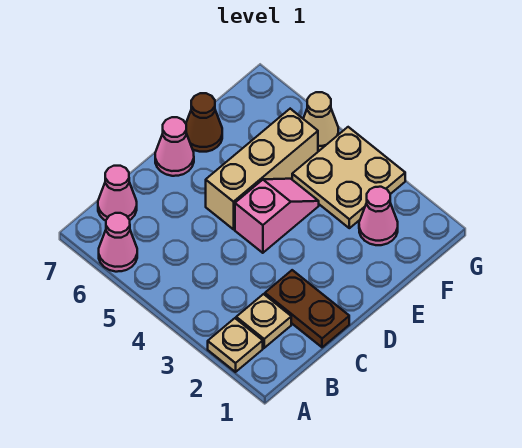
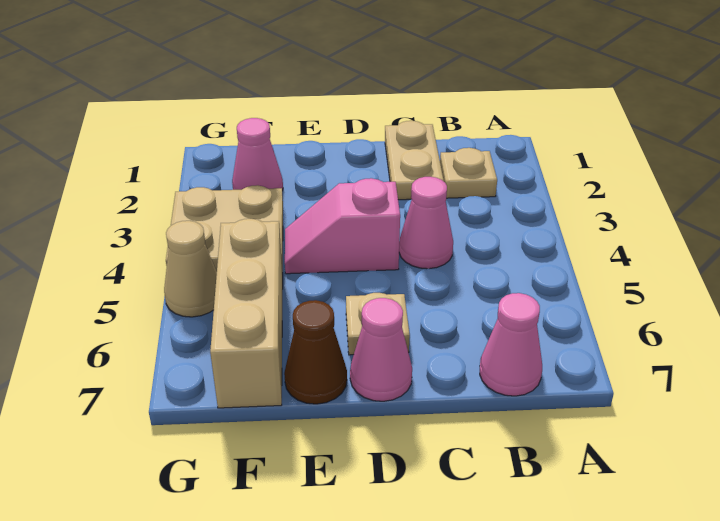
tan 1x1 plate [208,318,263,372] -> tan 1x1 plate moved to [346,293,410,355]
pink 1x1 cone [99,213,137,272] -> pink 1x1 cone moved to [399,177,453,269]
brown 1x2 plate [265,270,349,347] -> tan 1x2 plate [385,121,444,200]
tan 1x3 brick [206,109,318,229] -> tan 1x3 brick turned to [210,219,283,408]

